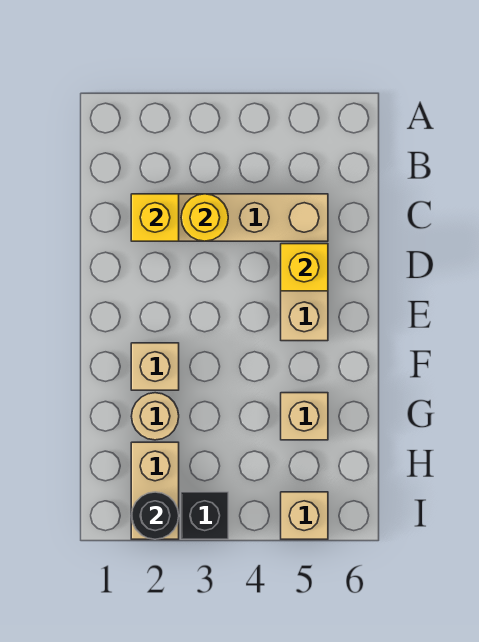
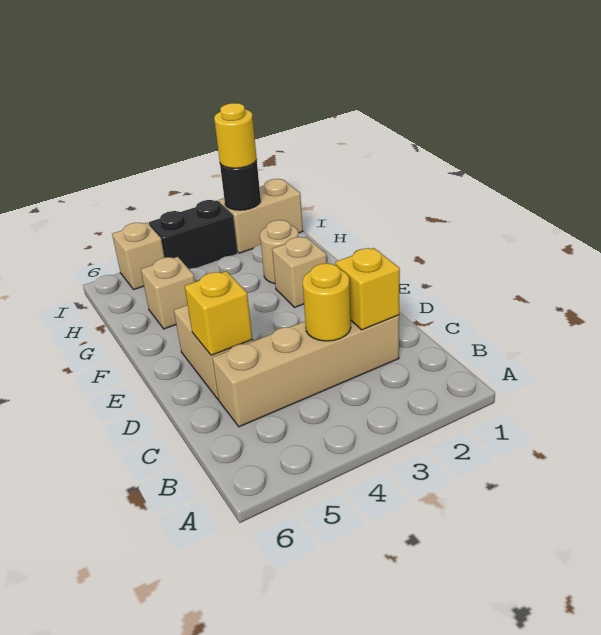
tan 1x2 brick [131,442,179,539] -> tan 1x2 brick turned to [219,179,303,253]
none -> yellow 1x1 round brick [214,103,257,168]
black 1x1 brick [181,492,228,539] -> black 1x2 brick [149,200,238,269]

